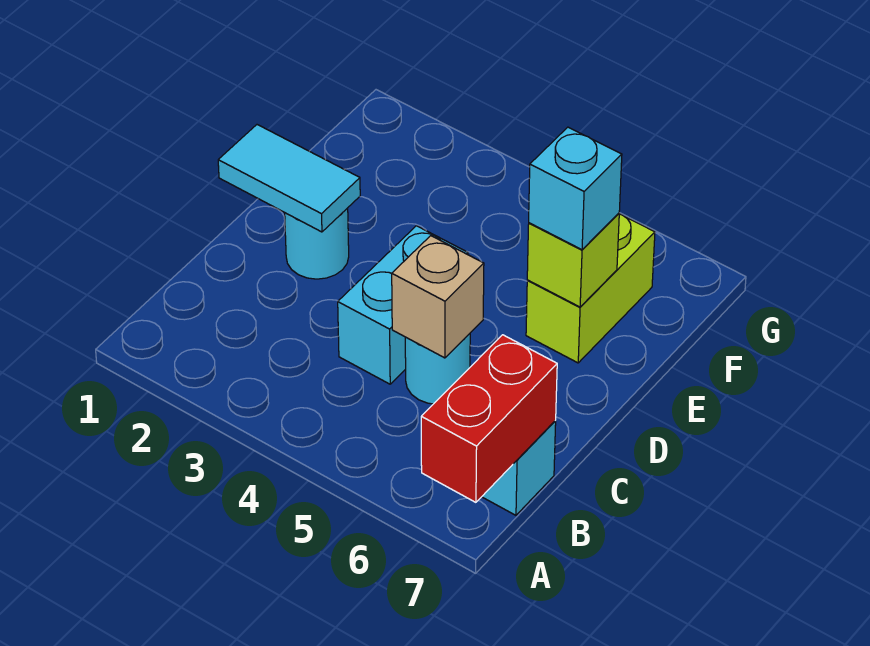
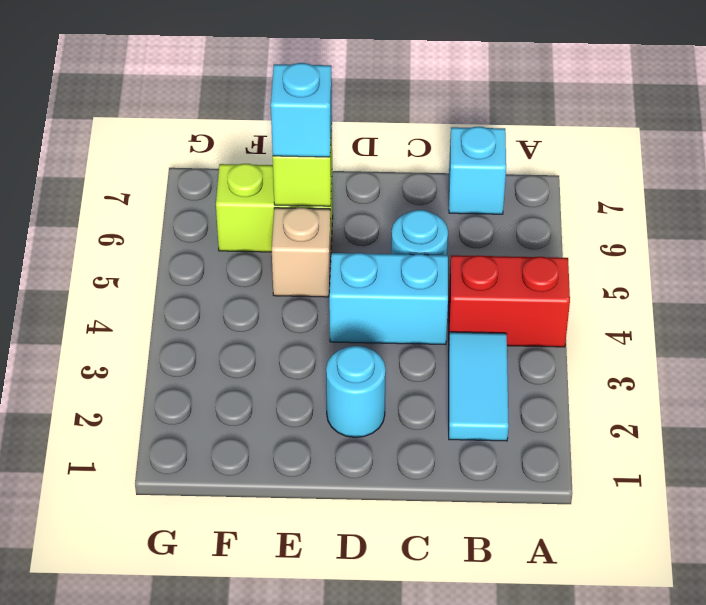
red 1x2 brick [421,335,557,502] -> red 1x2 brick moved to [449,255,570,347]
tan 1x1 brick [392,236,484,358] -> tan 1x1 brick moved to [272,208,331,297]
cyan 1x2 tile [218,125,360,232] -> cyan 1x2 tile moved to [449,332,509,441]

